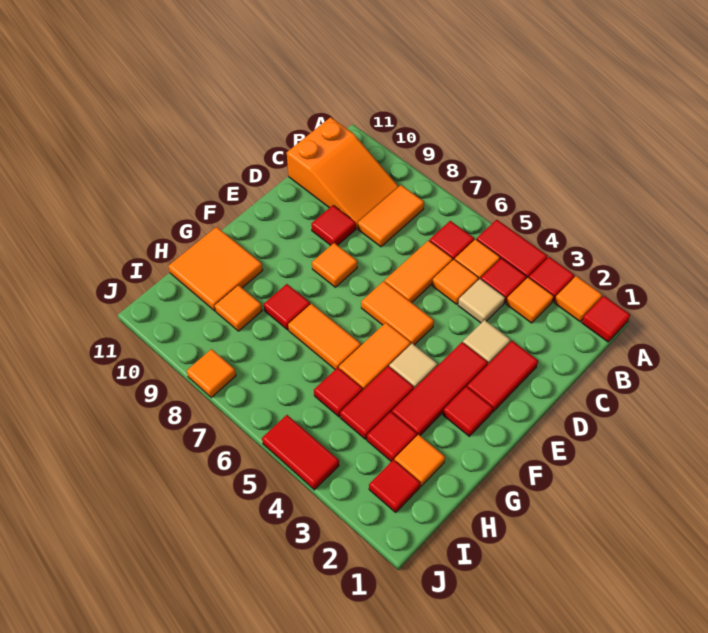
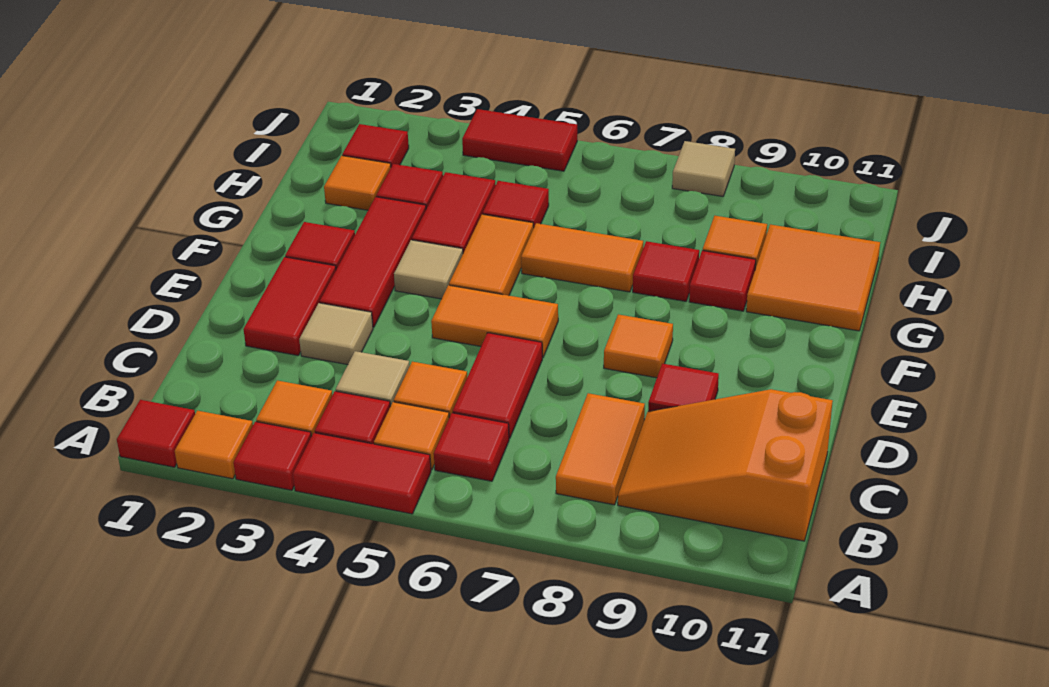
orange 1x2 tile [385,240,453,303] -> red 1x2 tile [453,333,542,438]
none -> red 1x1 tile [689,250,756,311]
orange 1x1 tile [187,349,236,397] -> tan 1x1 tile [672,141,735,196]

